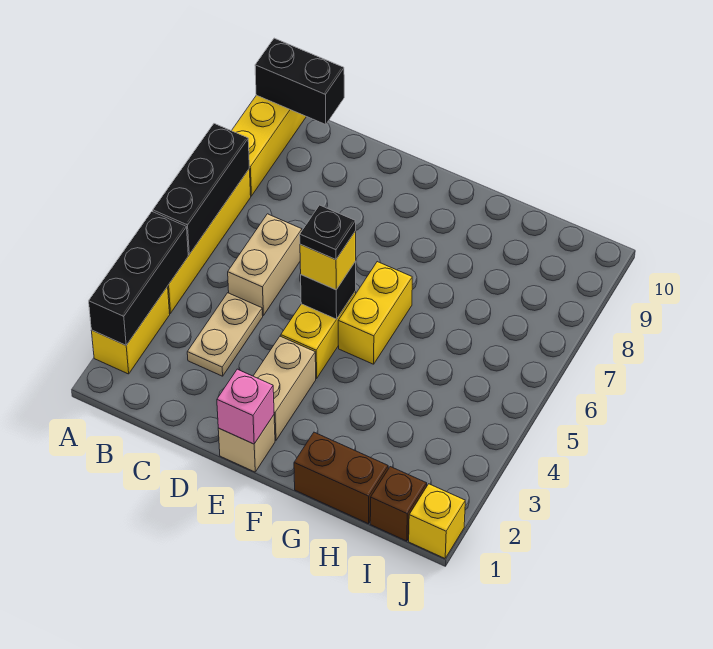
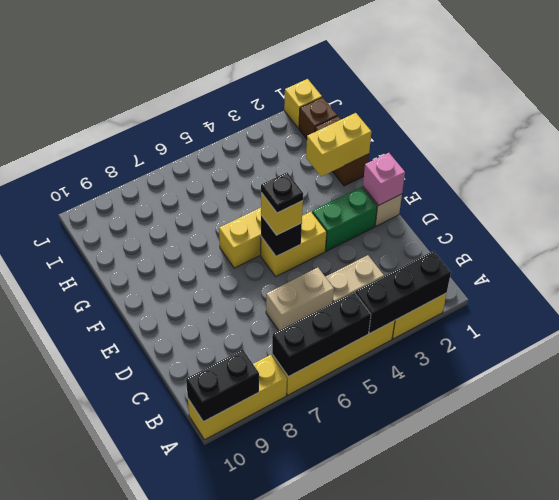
black 1x2 brick [255,38,344,124] -> black 1x2 brick turned to [186,349,259,422]
tan 1x2 brick [254,336,316,441] -> green 1x2 brick [312,187,377,251]
none -> yellow 1x2 brick [306,113,371,177]

